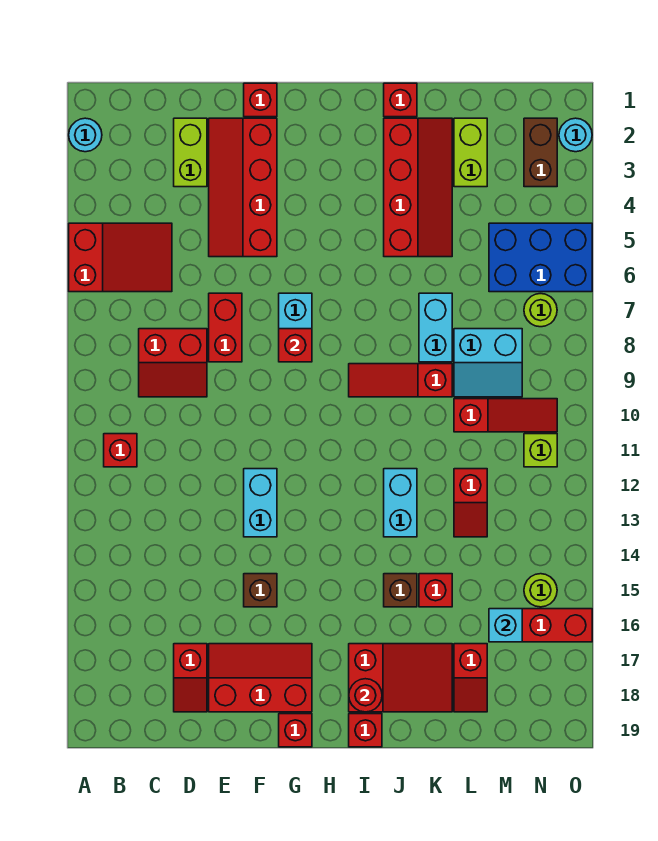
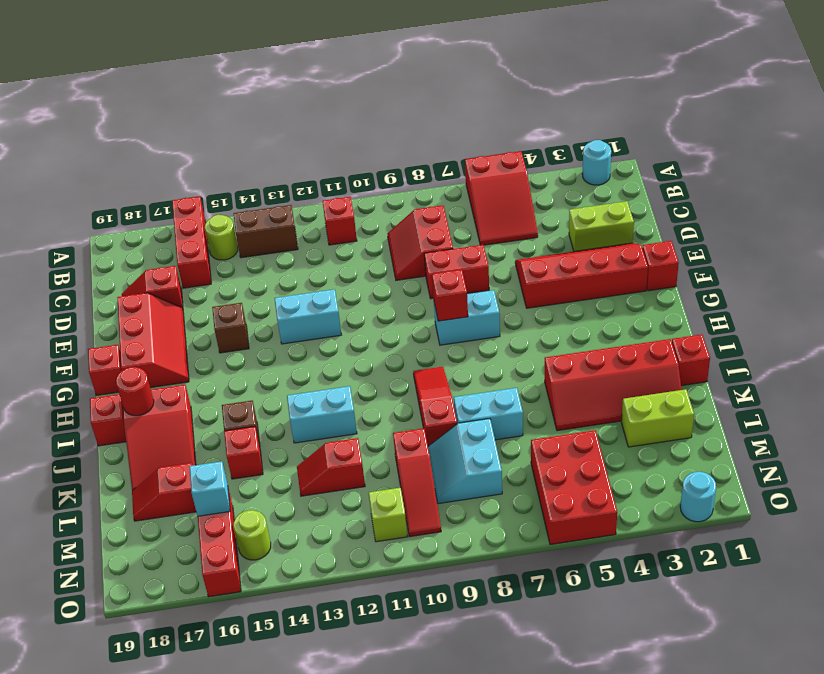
none -> red 1x3 brick [172,196,211,288]
blue 2x3 brick [489,223,592,292] -> red 2x3 brick [531,430,617,545]
brown 1x2 brick [524,118,557,187] -> brown 1x2 brick moved to [234,205,298,258]
lime 1x1 round brick [524,294,557,327] -> lime 1x1 round brick moved to [205,215,238,260]

